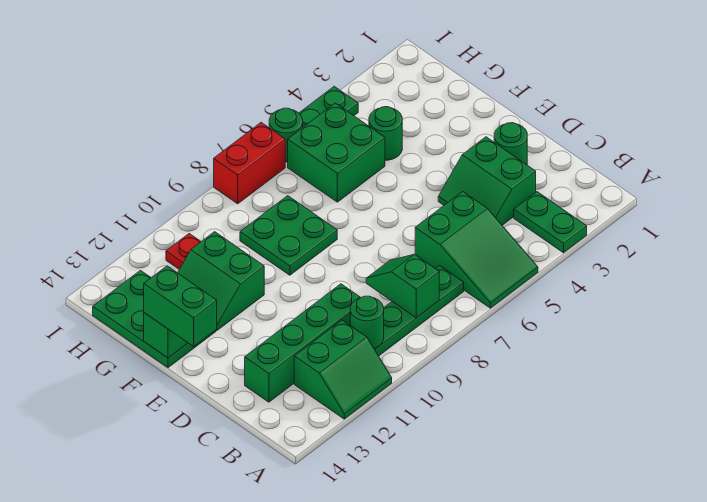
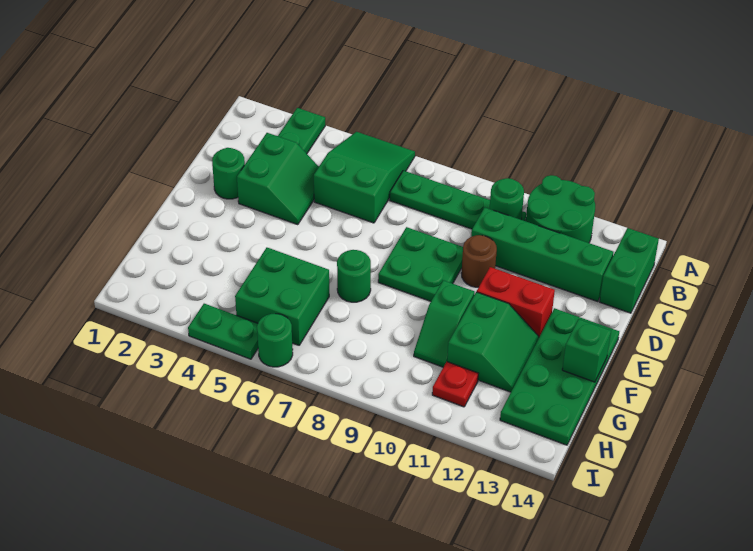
green 2x2 slope [294,320,392,419] -> green 2x2 round brick [526,175,595,243]
green 1x2 slope [366,254,439,318] -> green 1x2 slope moved to [414,280,474,367]
none -> brown 1x1 round brick [461,235,497,287]
green 1x2 brick [144,266,217,346] -> green 1x2 brick moved to [600,228,659,313]
green 2x2 plate [240,196,337,275] -> green 2x2 plate moved to [378,227,463,301]
green 2x3 plate [93,270,216,368] -> green 2x4 plate [500,308,619,445]
green 1x1 round brick [369,107,402,160] -> green 1x1 round brick moved to [337,250,371,302]
red 1x2 brick [214,123,285,204] -> red 1x2 brick moved to [477,267,555,337]

